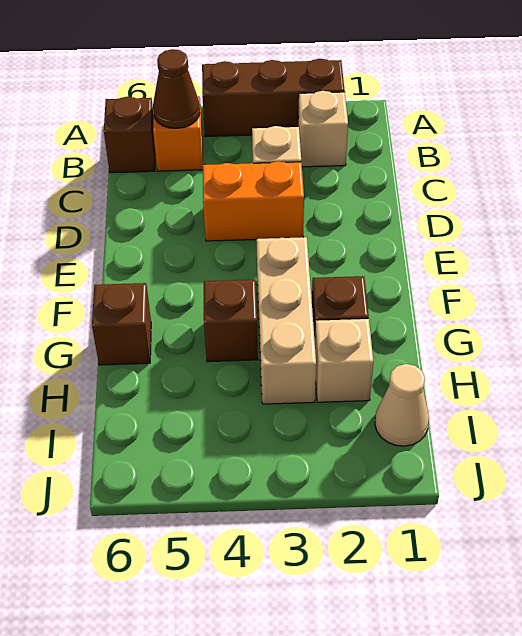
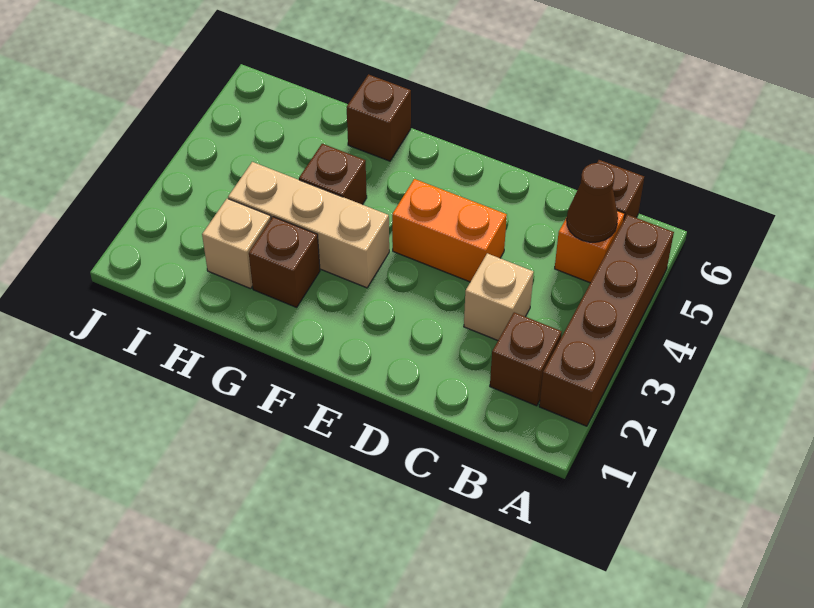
brown 1x3 brick [202,59,345,137] -> brown 1x4 brick [539,215,674,426]
tan 1x1 brick [298,91,348,167] -> brown 1x1 brick [490,312,562,406]
orange 1x2 brick [203,161,304,241] -> orange 1x2 brick turned to [392,179,507,282]
tan 1x1 cone [375,364,429,446] -> none

